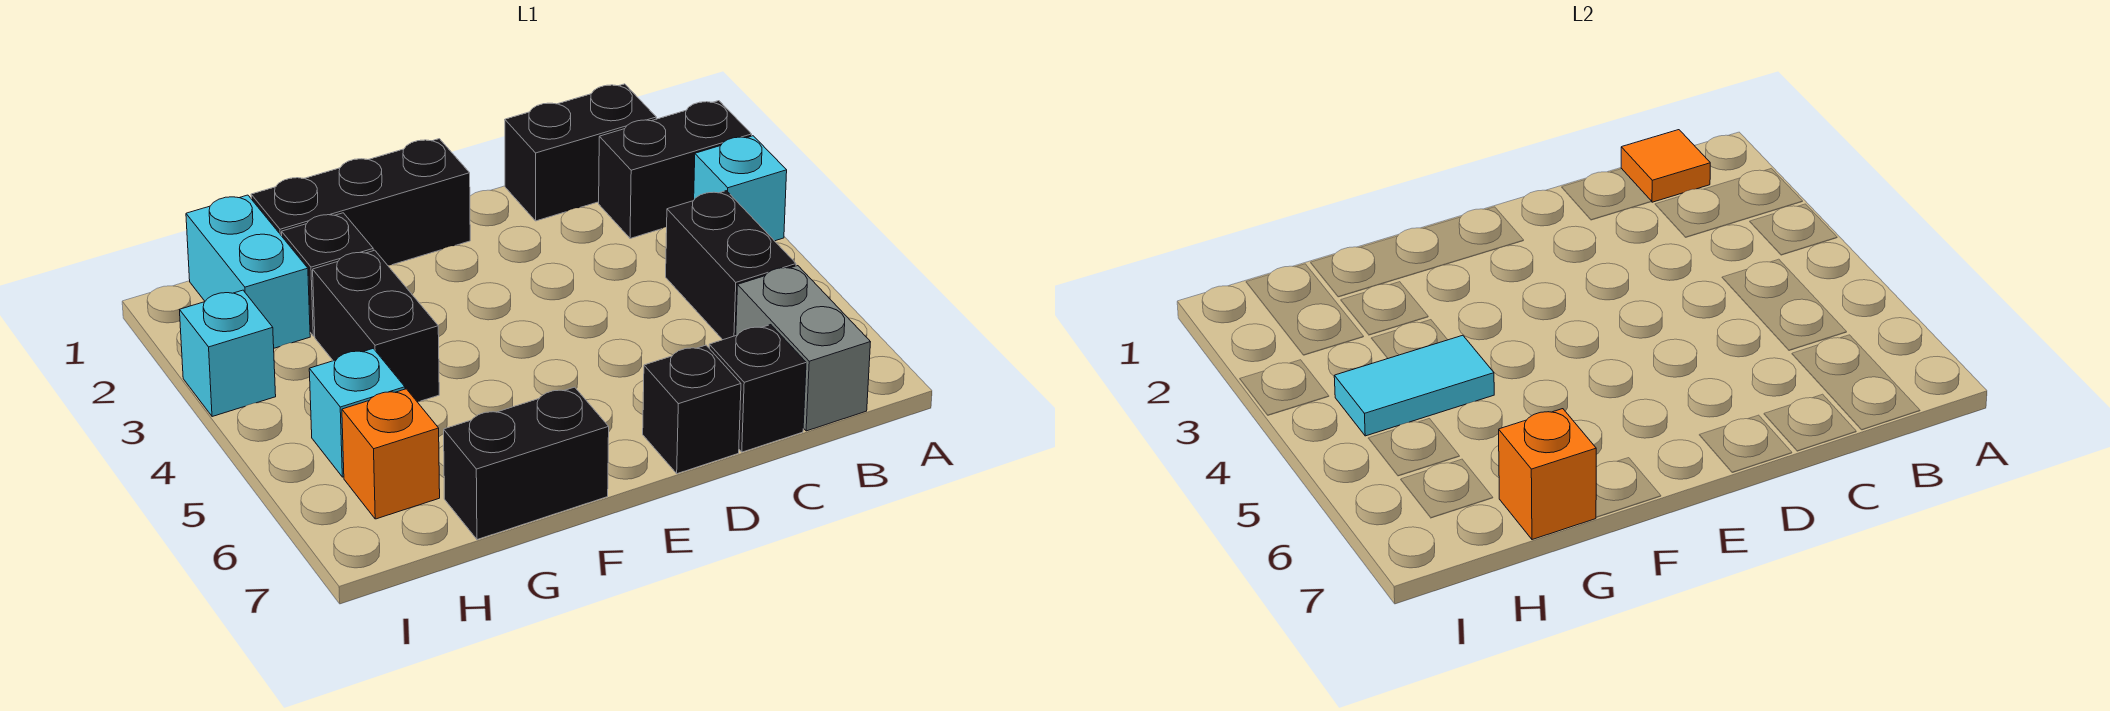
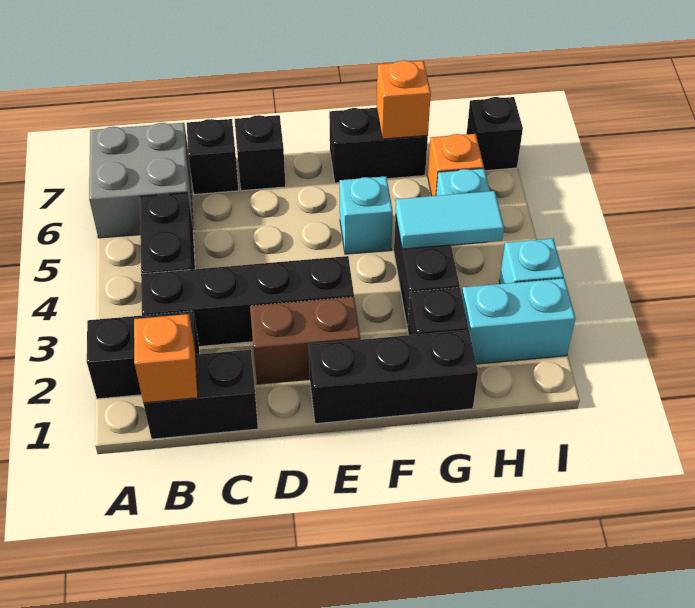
cyan 1x1 brick [694,136,787,241] -> cyan 1x1 brick moved to [340,176,393,254]
orange 1x1 tile [1621,130,1710,202] -> orange 1x1 brick [134,314,198,403]
none -> black 1x4 brick [141,256,354,347]
grey 1x2 brick [736,266,870,431] -> grey 2x2 brick [89,123,193,238]
none -> brown 1x2 brick [250,297,360,384]
cyan 1x2 brick [186,195,310,348] -> cyan 1x2 brick turned to [462,278,576,364]
none -> black 1x1 brick [467,97,523,171]

